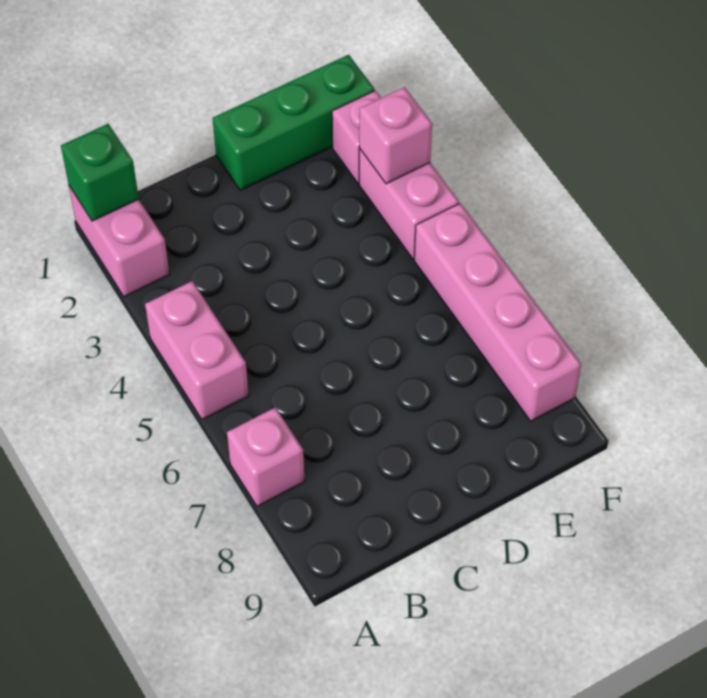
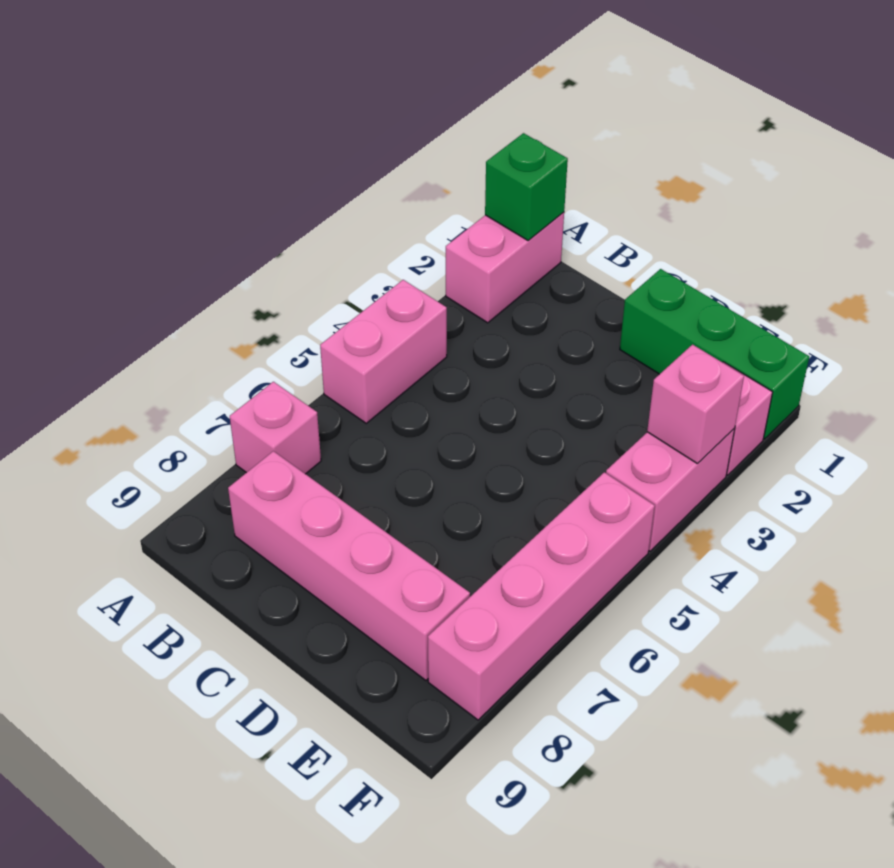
none -> pink 1x4 brick [228,451,470,680]

